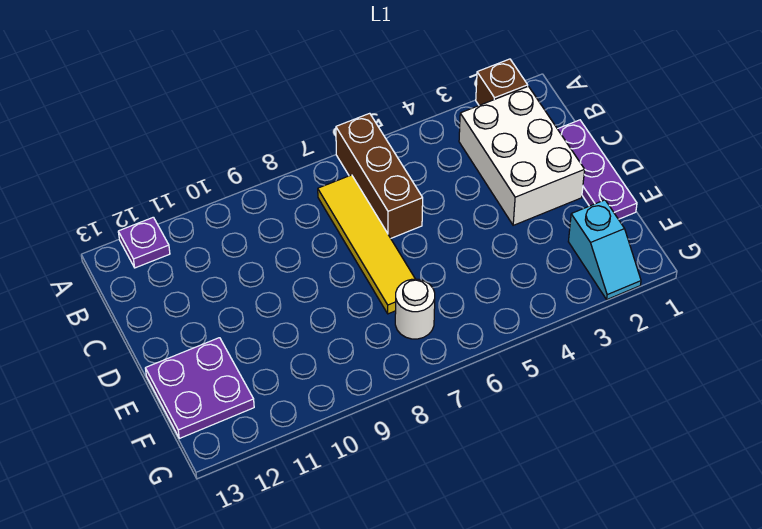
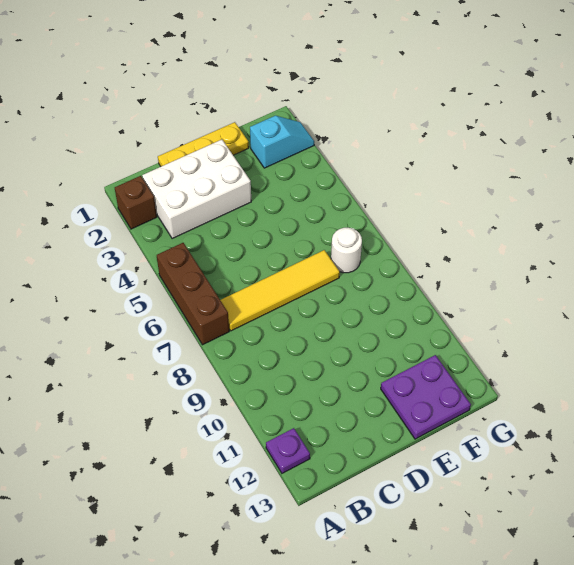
brown 1x3 brick [336,113,423,238] -> brown 1x3 brick turned to [157,243,229,345]
purple 1x3 plate [558,120,637,219] -> yellow 1x3 plate [158,122,249,166]

